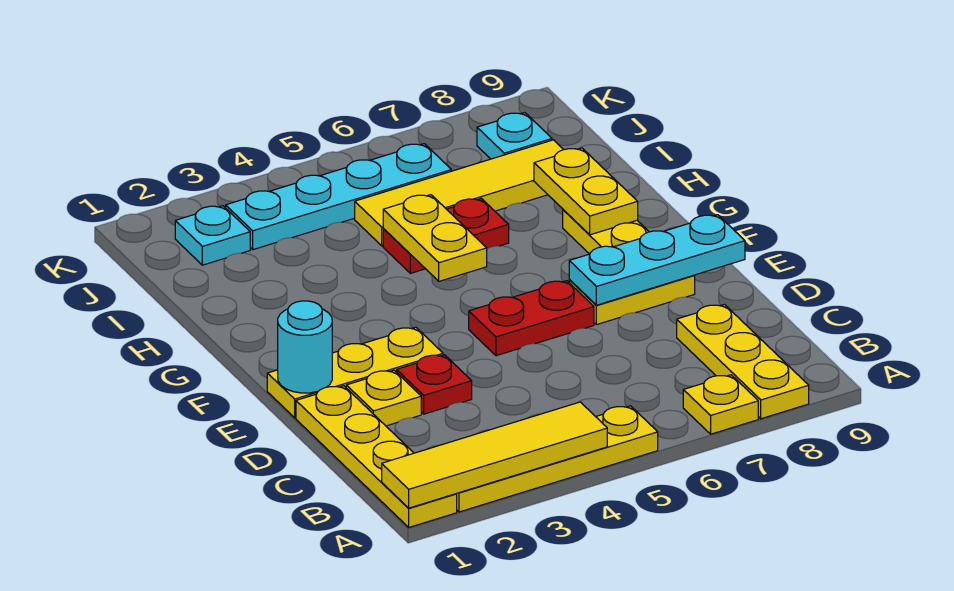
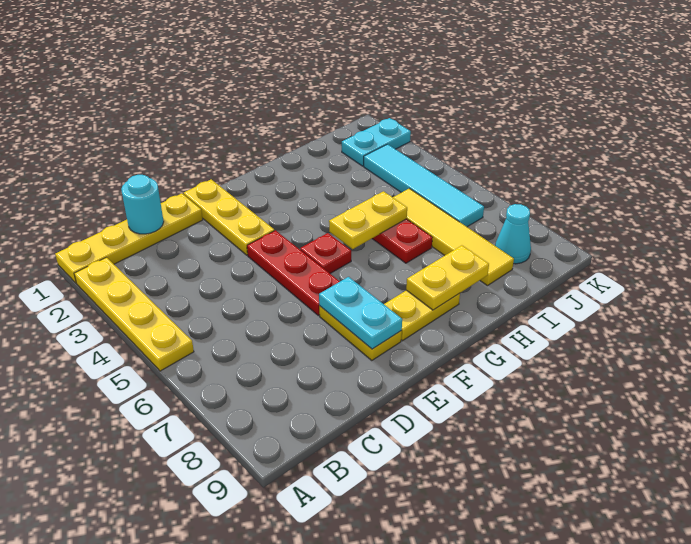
yellow 1x4 tile [382,402,607,508] -> none
yellow 1x1 plate [683,375,758,434] -> none
yellow 1x3 plate [677,304,809,419] -> none
yellow 1x1 plate [346,370,421,426] -> none
red 1x1 plate [397,355,472,414] -> red 1x1 plate moved to [300,233,351,273]
cyan 1x1 round brick [278,301,332,393] -> cyan 1x1 round brick moved to [121,175,164,234]
red 1x2 plate [469,281,594,356] -> red 1x3 plate [247,230,340,315]
cyan 1x3 plate [569,215,745,305] -> cyan 1x2 plate [319,277,402,349]
cyan 1x1 plate [175,206,250,265] -> cyan 1x2 plate [342,118,411,166]
cyan 1x4 plate [226,144,451,250] -> cyan 1x4 tile [364,144,484,227]
cyan 1x1 plate [477,113,552,159] -> cyan 1x1 cone [495,204,531,264]

